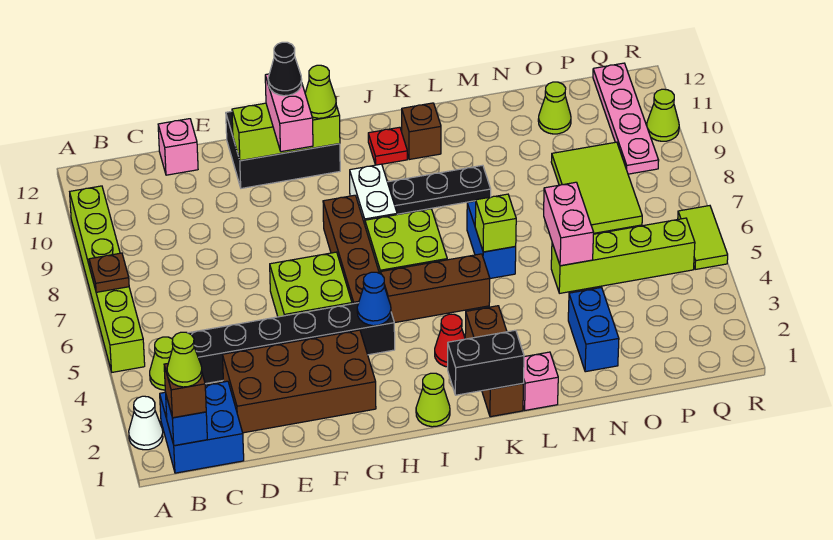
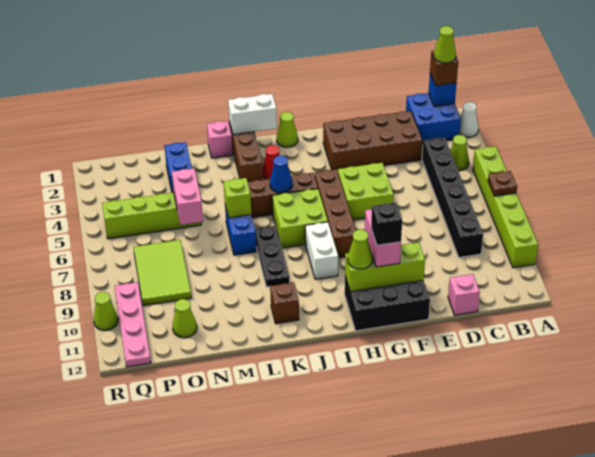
black 1x6 brick [189,303,395,384] -> black 1x6 brick turned to [422,138,483,257]
black 1x1 cone [268,42,302,96] -> black 1x1 brick [371,202,402,245]
blue 1x1 cone [357,272,391,326] -> blue 1x1 cone moved to [270,156,293,193]
black 1x2 brick [448,330,524,395] -> white 1x2 brick [228,94,277,135]
black 1x3 plate [388,165,491,214] -> black 1x3 plate turned to [255,226,290,287]
red 1x1 plate [368,127,407,165] -> none
lime 1x2 tile [678,206,728,270] -> none

